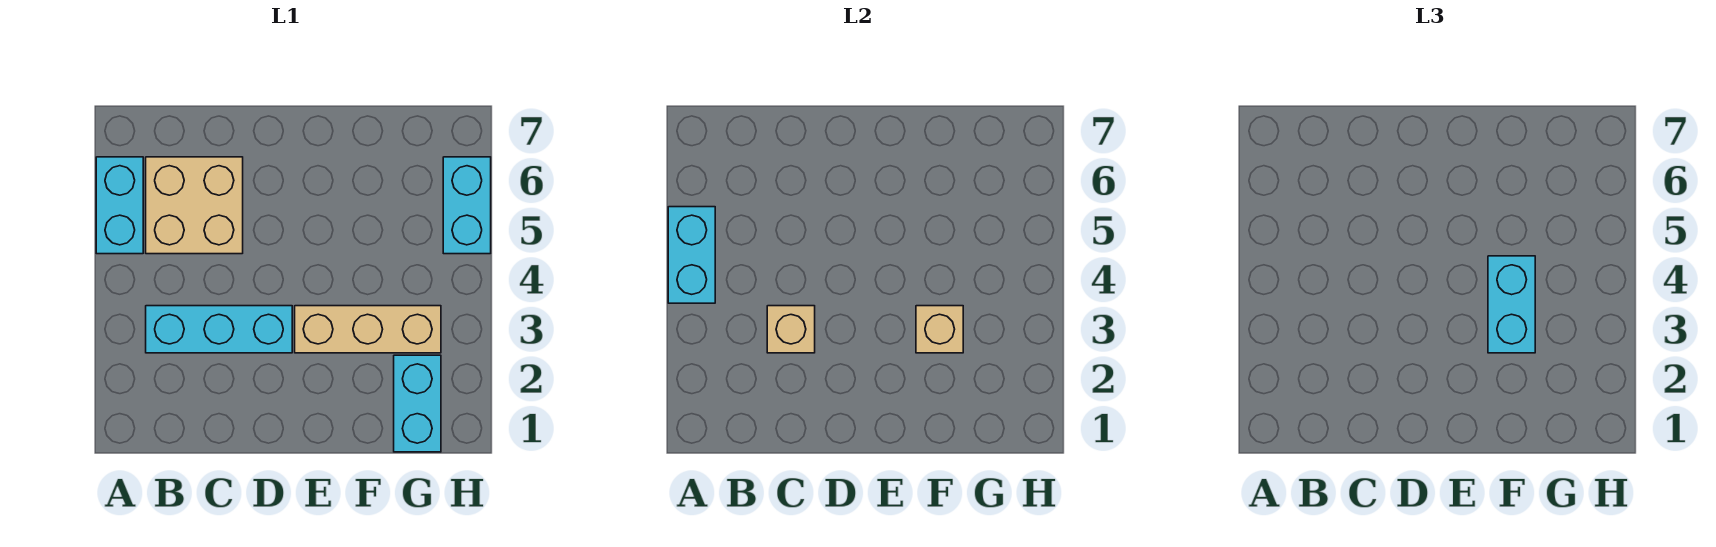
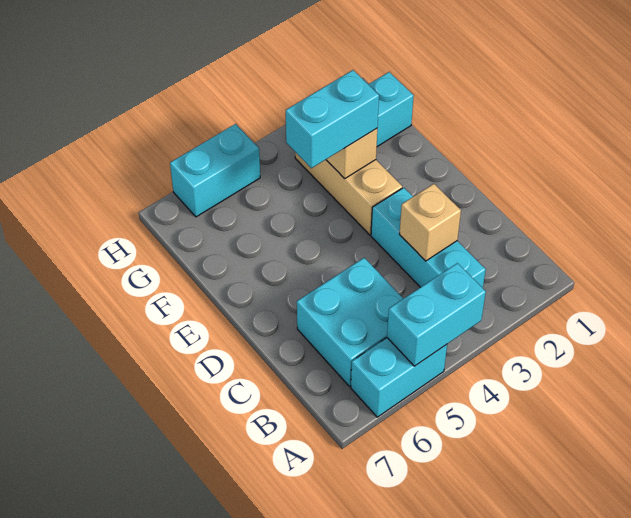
tan 2x2 brick [146,157,243,254] -> cyan 2x2 brick [297,258,403,386]

